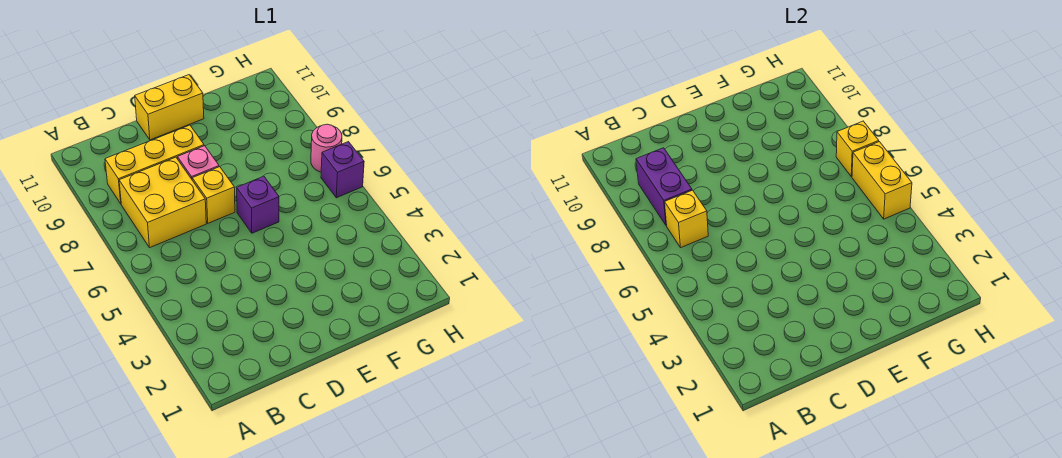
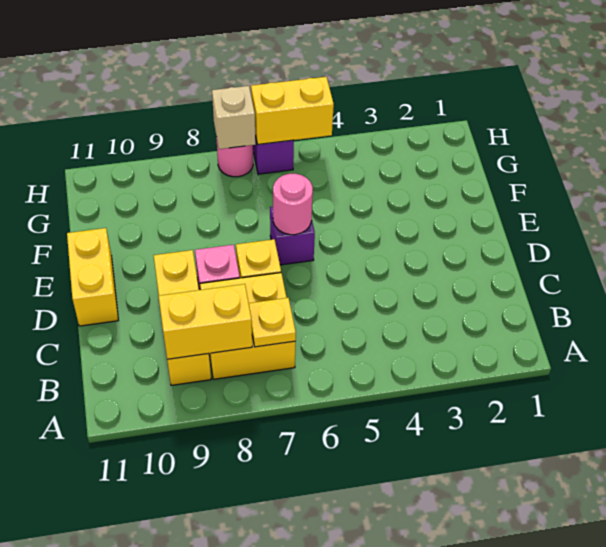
yellow 1x1 brick [665,190,708,247] -> yellow 1x1 plate [249,298,296,347]
purple 1x2 brick [636,148,692,226] -> yellow 1x2 brick [159,284,252,359]
none -> pink 1x1 round brick [273,174,313,235]
yellow 1x1 brick [836,121,879,177] -> tan 1x1 brick [212,86,256,149]

